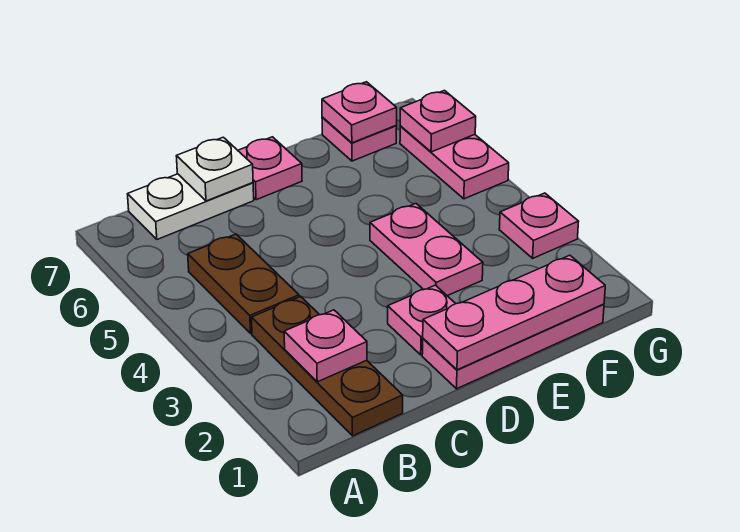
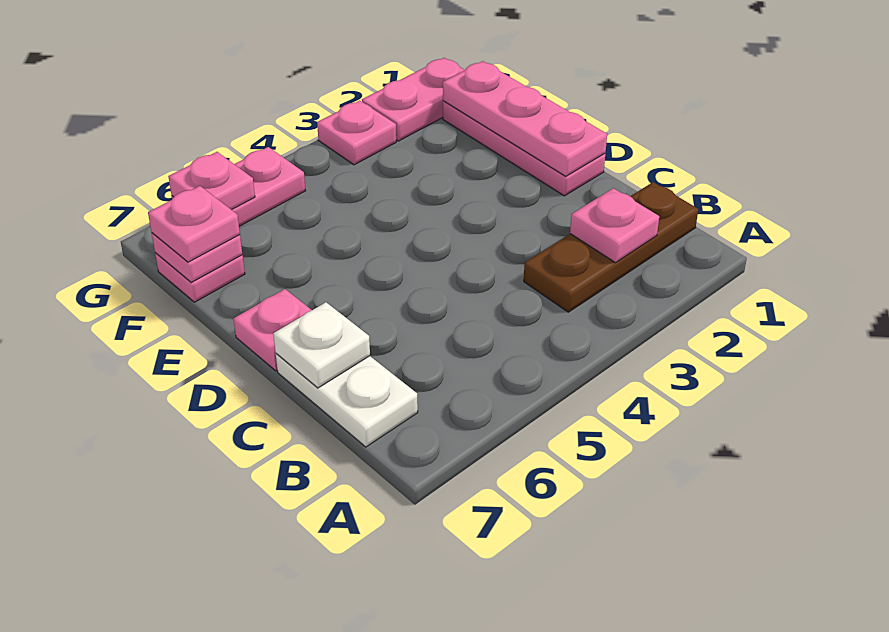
brown 1x2 plate [188,234,299,333] -> none
pink 1x1 plate [388,285,456,355] -> pink 1x1 plate moved to [148,186,240,262]
pink 1x2 plate [370,204,483,296] -> pink 1x2 plate moved to [362,58,465,141]

